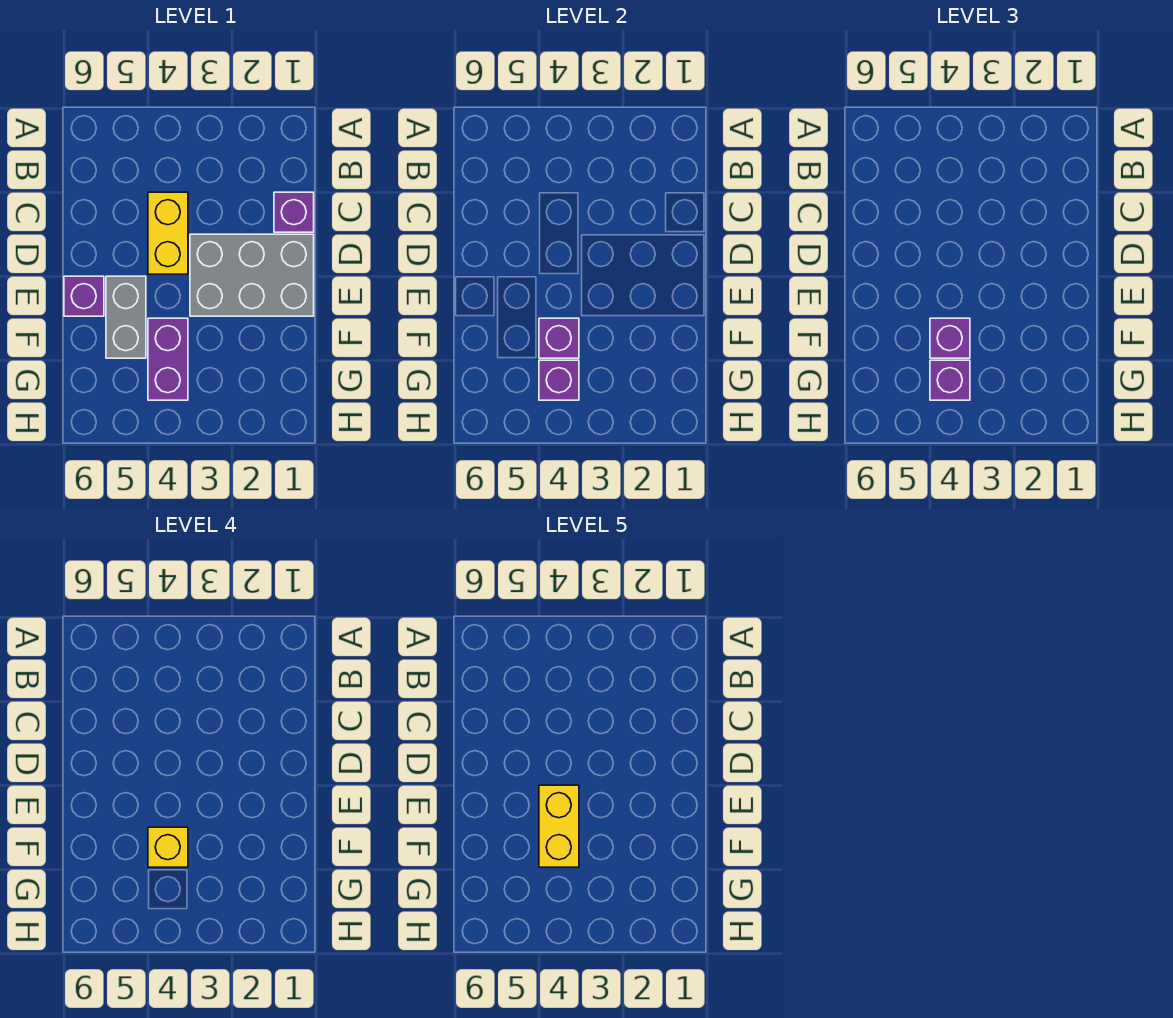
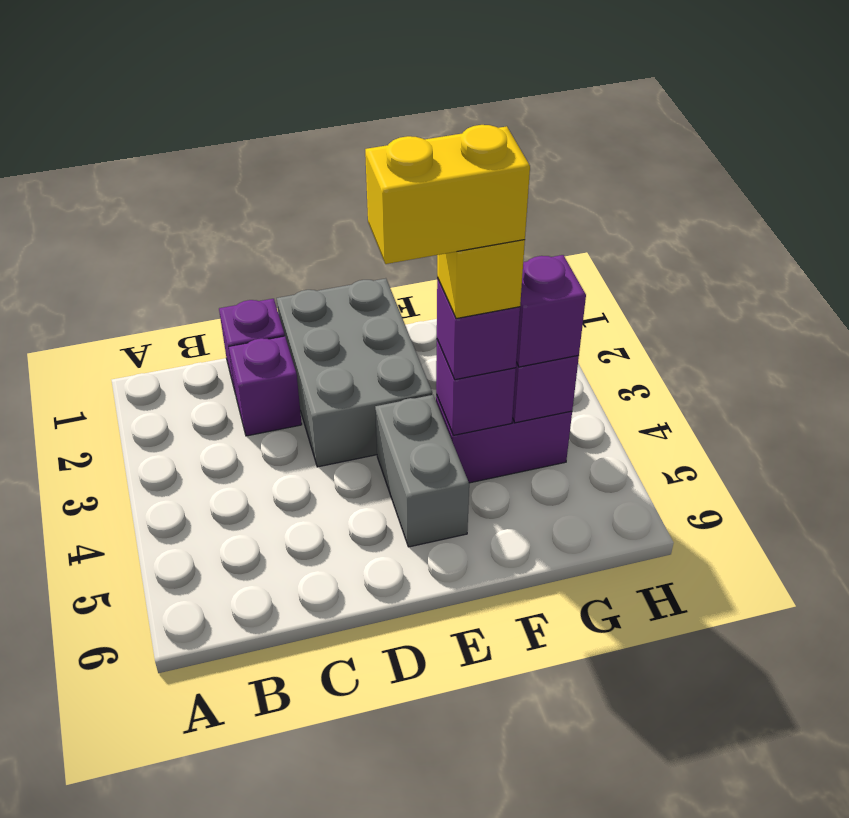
yellow 1x2 brick [148,192,188,274] -> none
grey 1x2 brick [106,276,146,358] -> grey 1x2 brick turned to [375,395,469,547]
purple 1x1 brick [64,276,104,316] -> purple 1x1 brick moved to [229,336,302,436]

